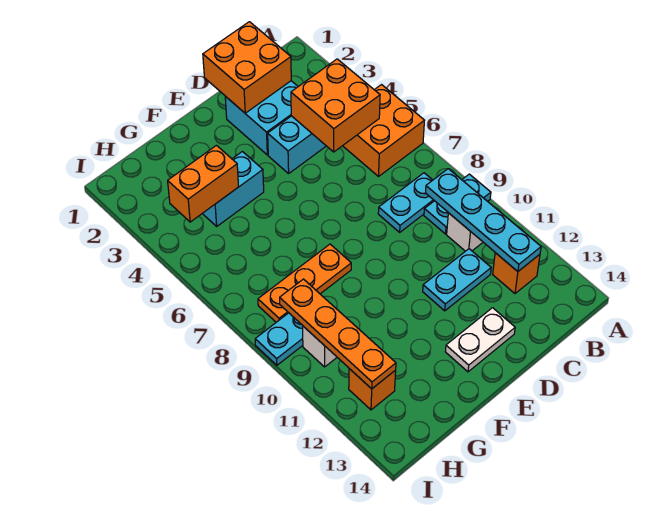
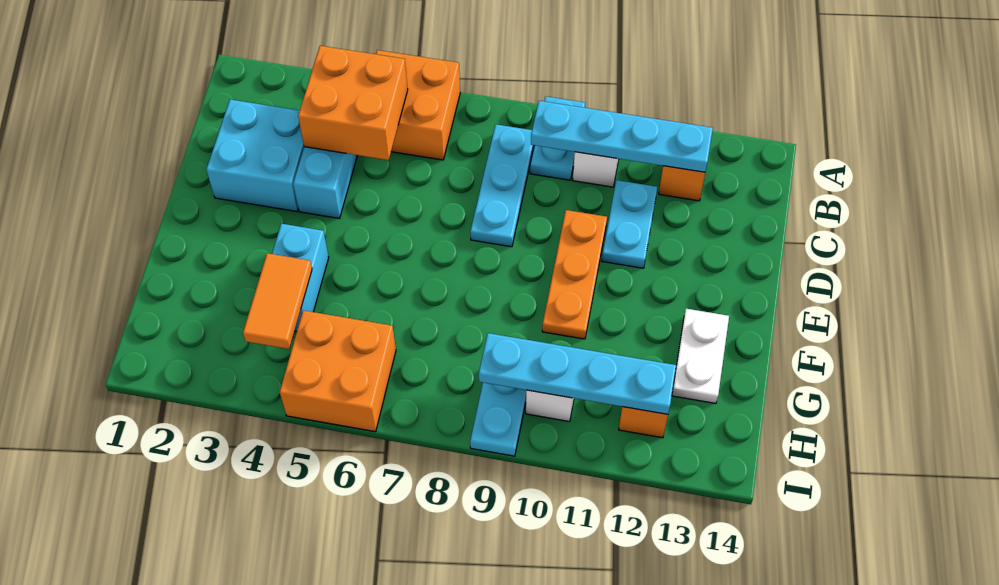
cyan 1x2 plate [378,173,434,232] -> cyan 1x3 plate [470,124,534,247]
orange 2x2 brick [203,22,291,113] -> orange 2x2 brick moved to [280,310,396,432]
white 1x2 plate [445,308,515,372] -> white 1x2 plate moved to [672,309,729,403]
orange 1x3 plate [258,244,351,322] -> orange 1x3 plate moved to [542,210,607,339]
orange 1x2 brick [168,146,239,222] -> orange 1x2 tile [243,253,312,349]
orange 1x4 plate [280,279,396,389] -> cyan 1x4 plate [479,333,676,414]

